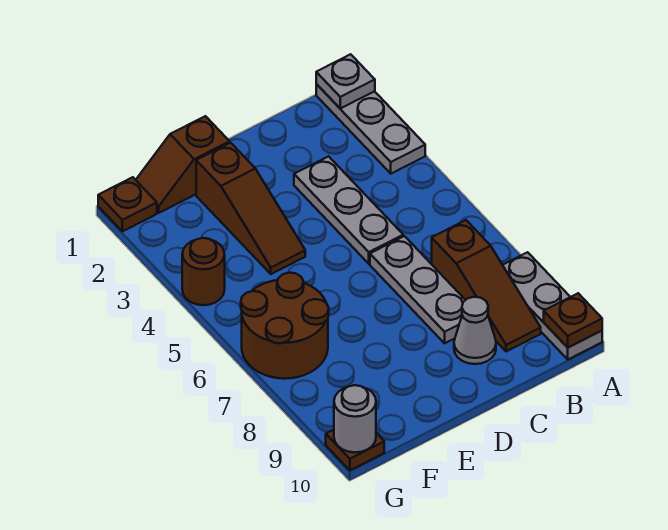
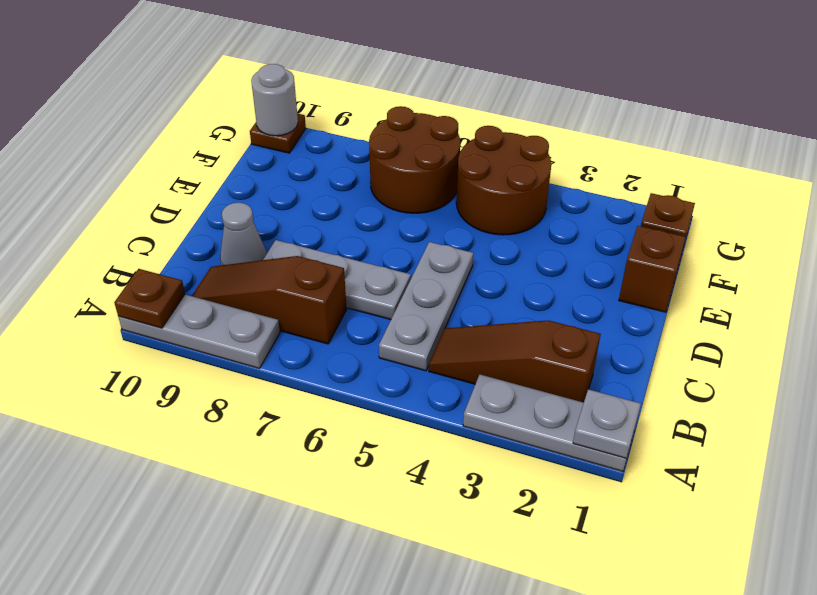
grey 1x3 plate [294,156,403,264] -> grey 1x3 plate turned to [379,242,473,371]
brown 1x3 slope [196,143,305,274] -> brown 1x3 slope moved to [429,320,601,402]
brown 1x1 round brick [182,238,225,305] -> brown 2x2 round brick [456,126,551,235]

